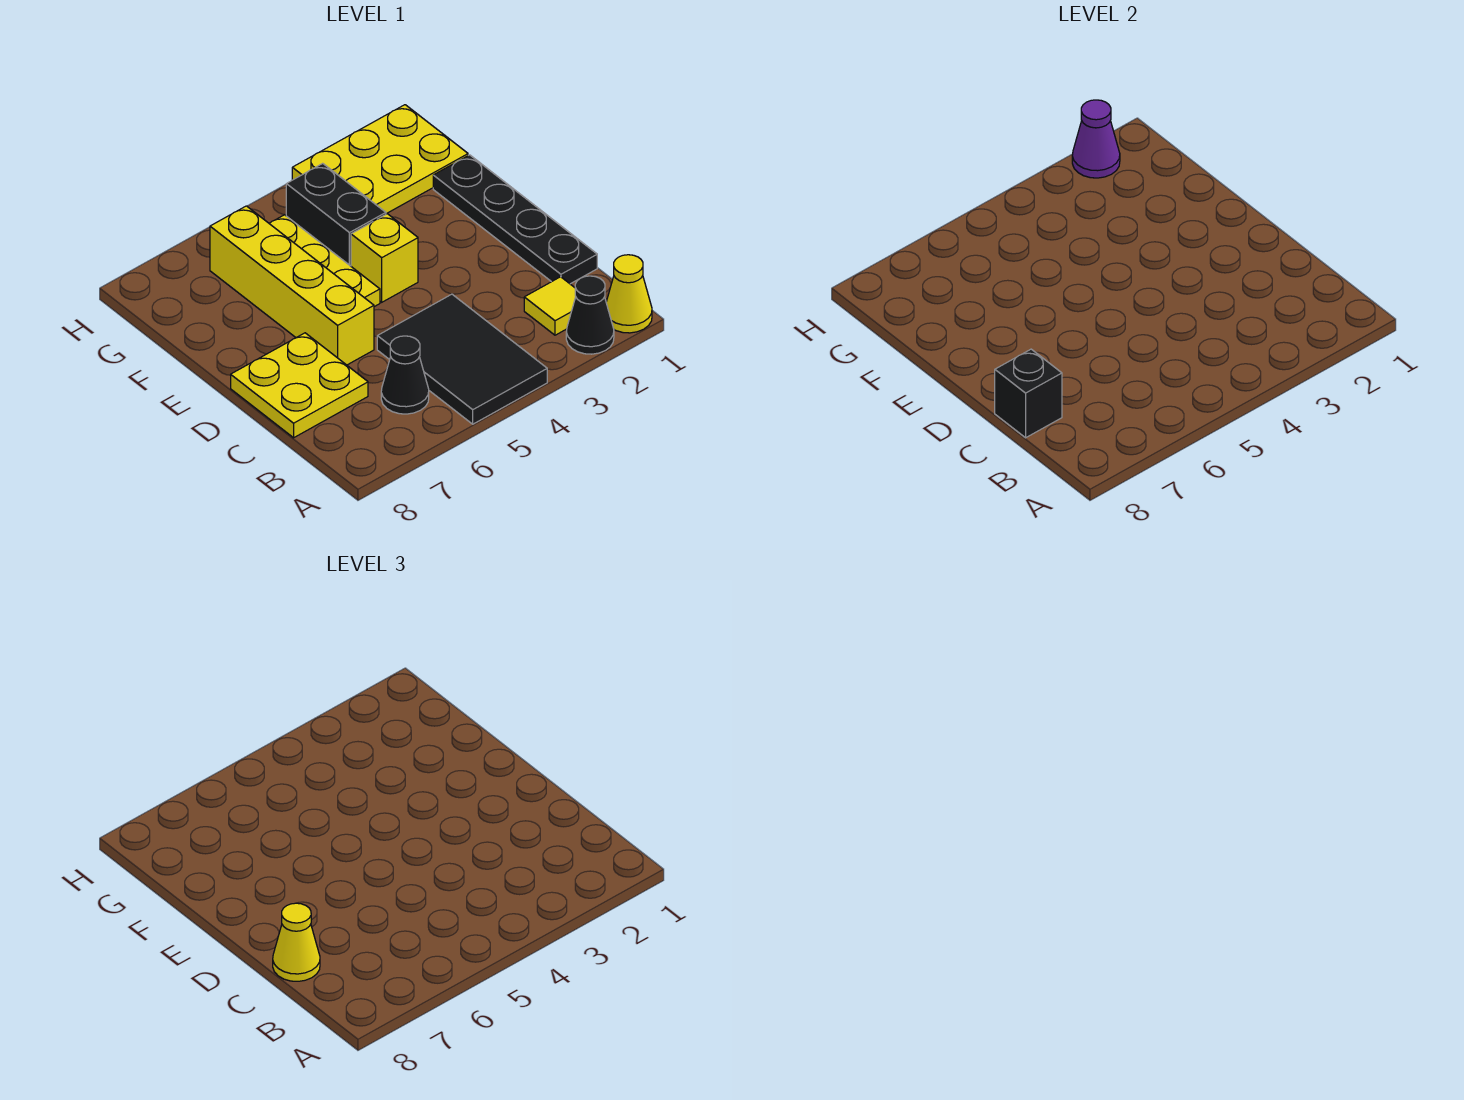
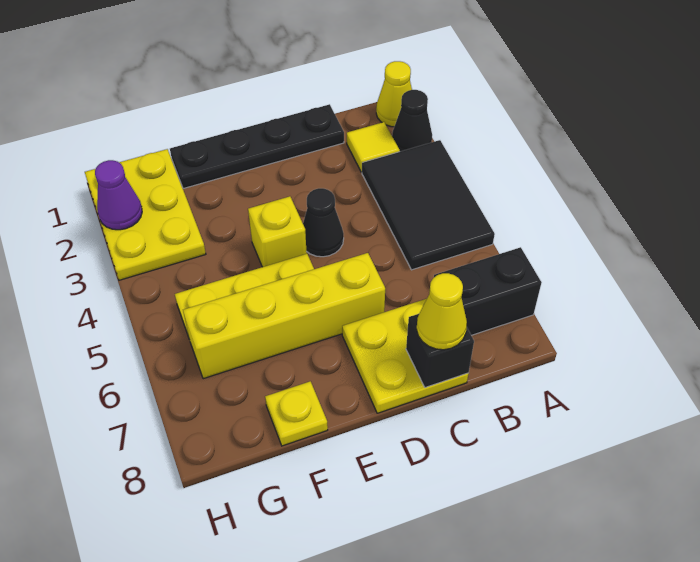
black 2x3 tile [377,294,547,424] -> black 2x3 tile turned to [362,140,495,270]
black 1x1 cone [381,336,429,414] -> black 1x1 cone moved to [303,188,344,257]
black 1x2 brick [286,163,386,266] -> black 1x2 brick moved to [434,247,542,335]
none -> yellow 1x1 plate [265,381,328,446]

